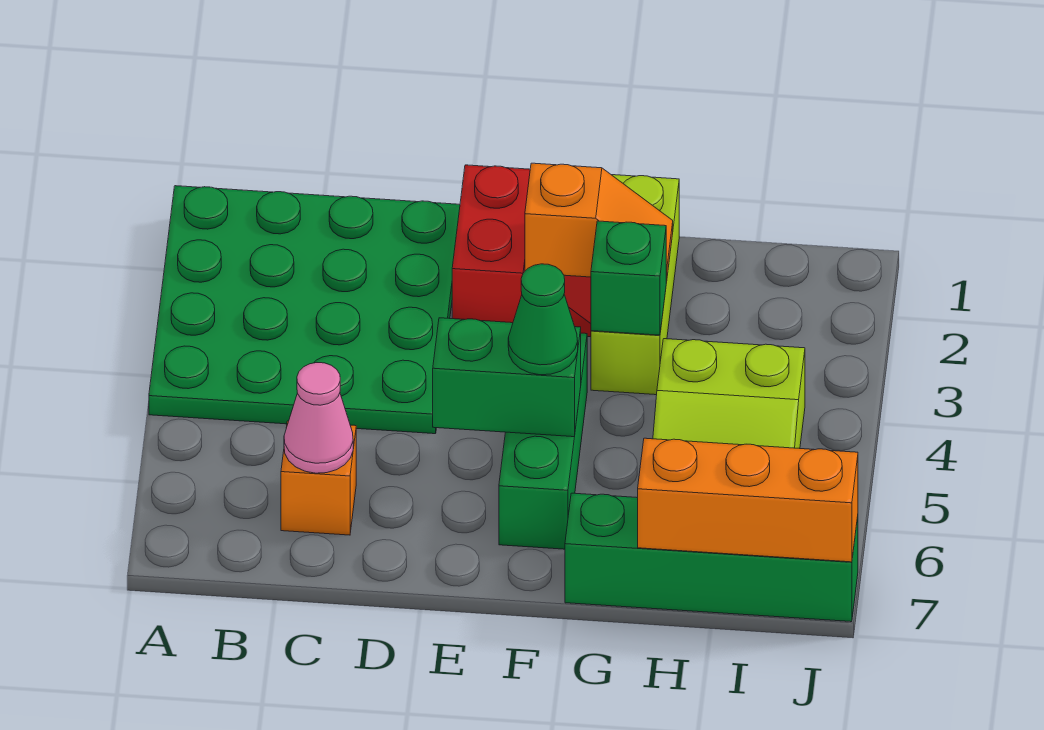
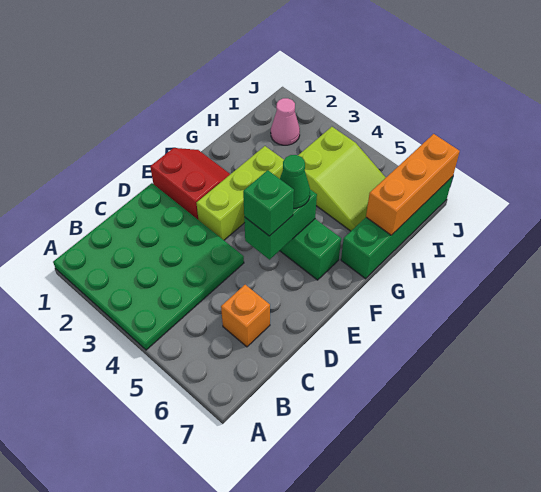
pink 1x1 cone [284,363,353,473] -> pink 1x1 cone moved to [271,98,300,145]
orange 1x2 slope [525,163,673,282] -> none
lime 1x3 brick [591,175,679,395] -> lime 1x3 brick turned to [197,146,284,240]
green 1x1 brick [591,221,666,335] -> green 1x1 brick moved to [243,170,294,236]

